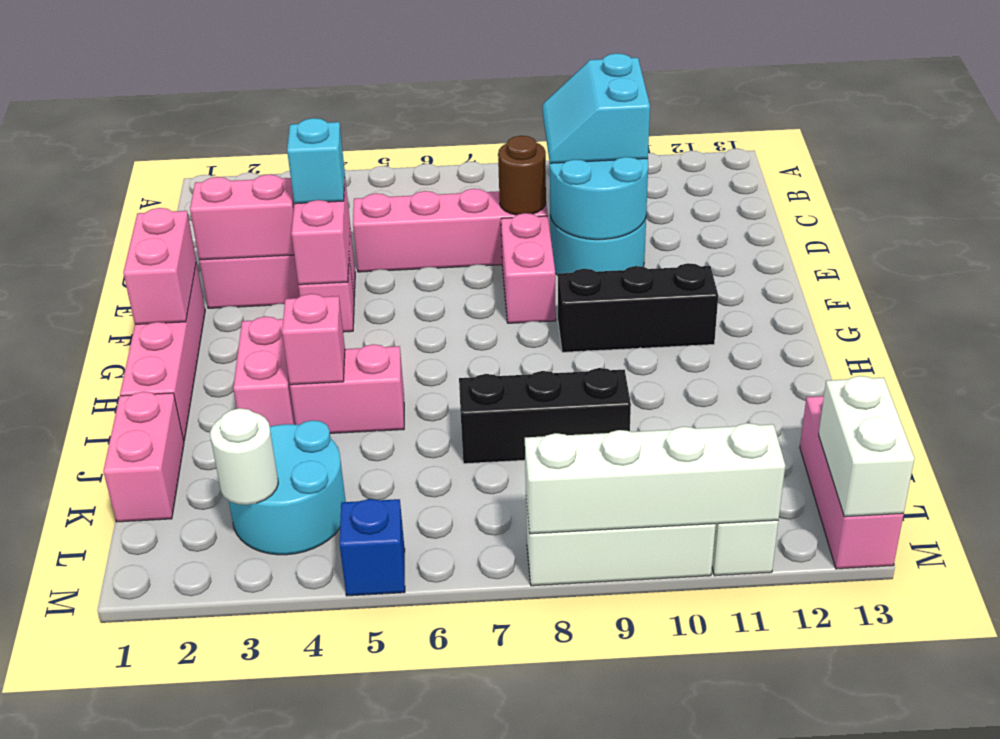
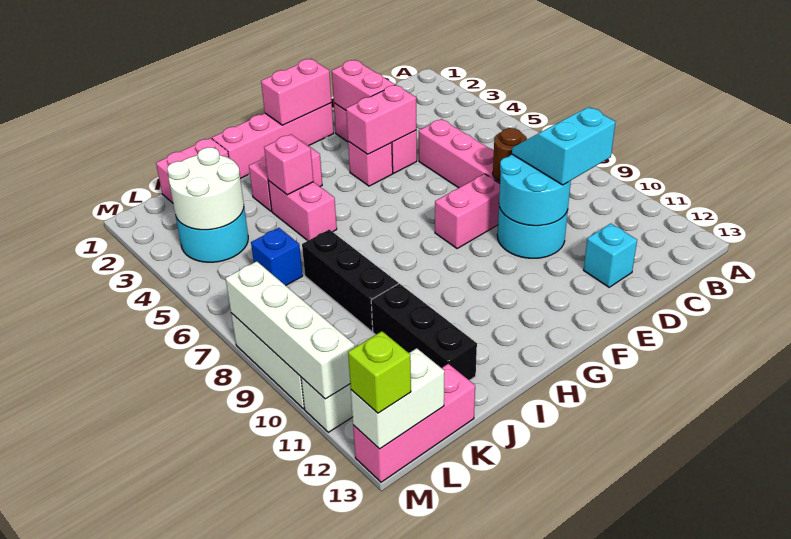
cyan 1x1 brick [287,118,345,204] -> cyan 1x1 brick moved to [584,224,637,287]
black 1x3 brick [558,263,718,352] -> black 1x3 brick moved to [371,283,477,380]
white 1x1 round brick [210,408,278,505] -> white 2x2 round brick [167,148,244,230]
blue 1x1 brick [340,499,405,596] -> blue 1x1 brick moved to [251,228,303,286]
none -> lime 1x1 brick [348,331,411,413]

